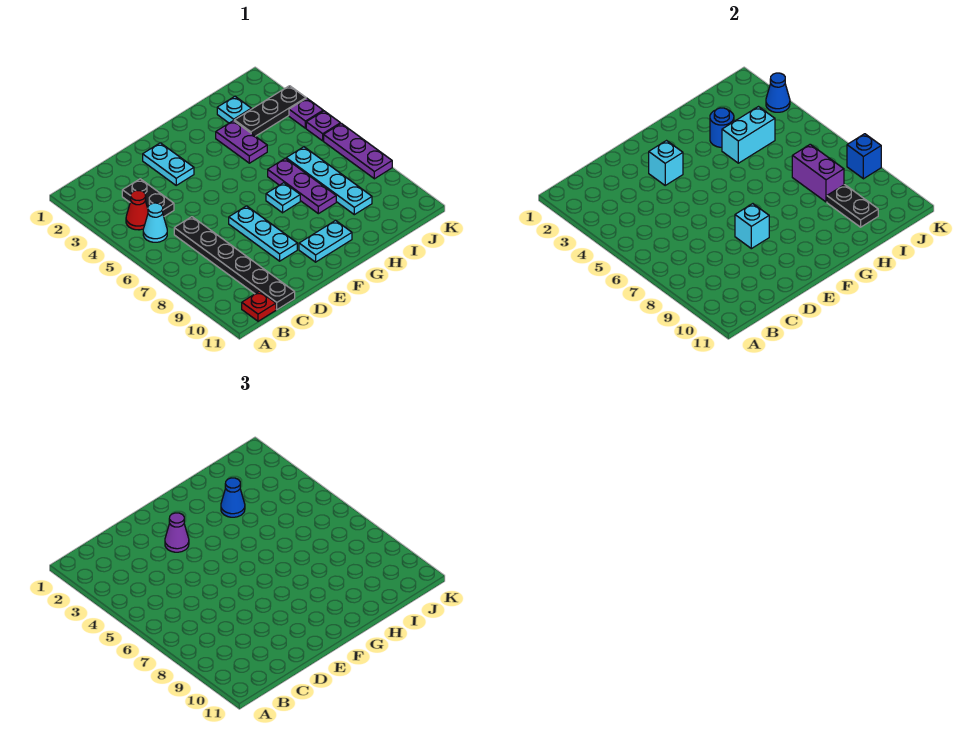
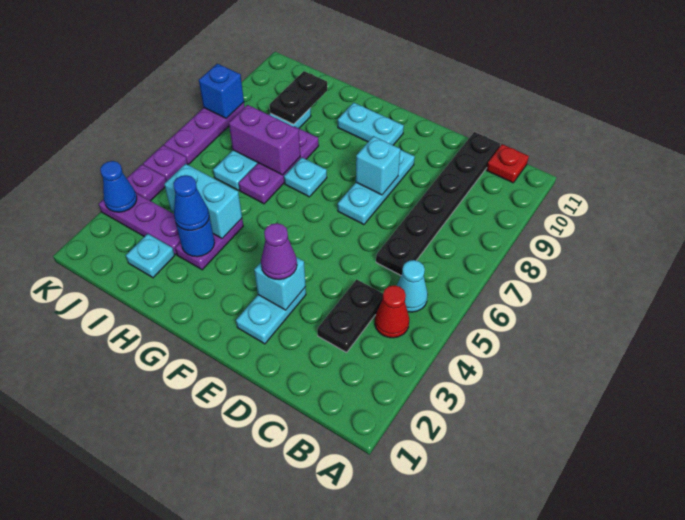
black 1x3 plate [234,86,306,136] -> purple 1x3 plate [99,193,180,254]
purple 1x2 brick [792,144,844,202] -> purple 1x2 brick turned to [229,105,300,175]

